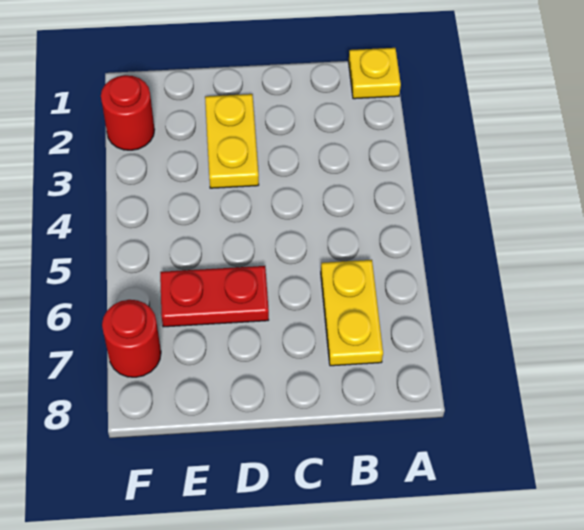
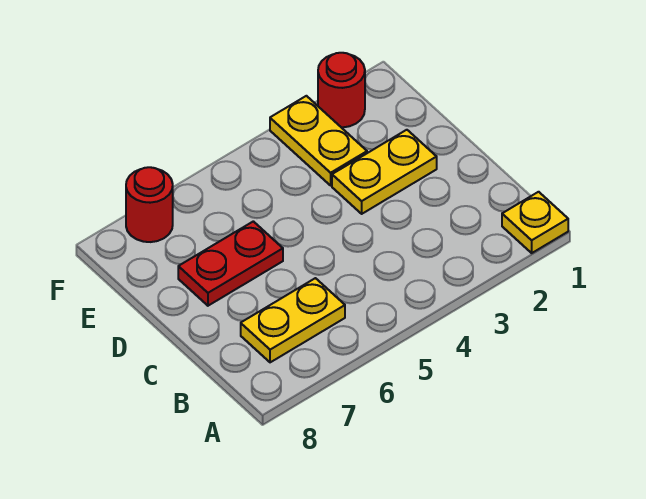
red 1x2 plate [160,266,269,327] -> red 1x2 plate turned to [178,221,283,306]
none -> yellow 1x2 plate [270,96,367,185]

